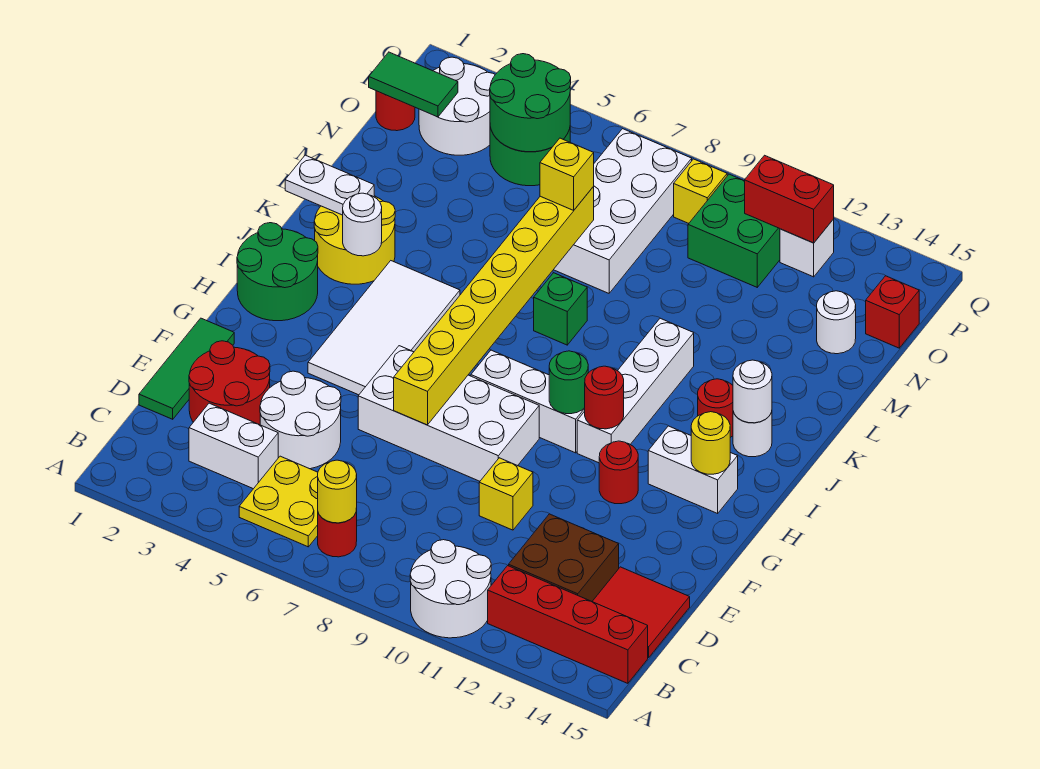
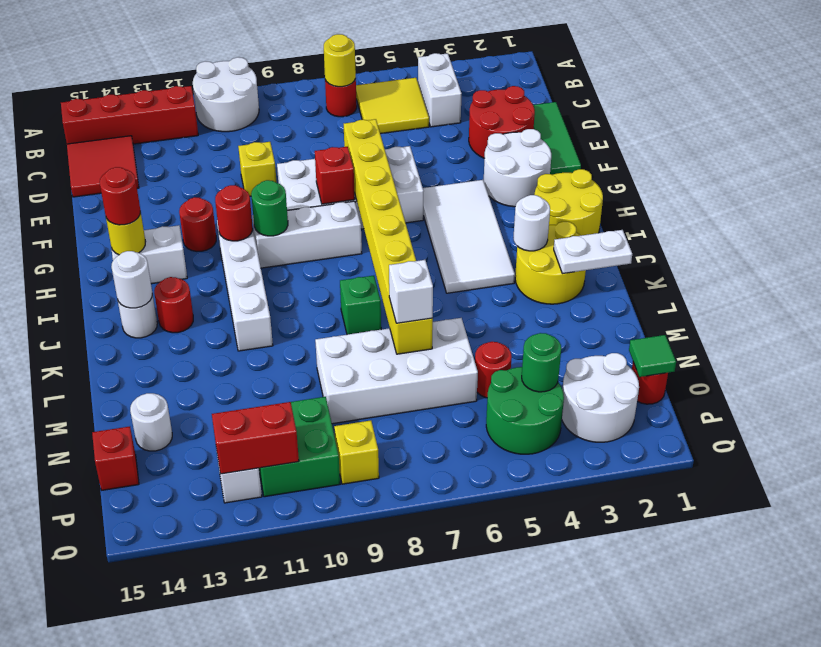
yellow 2x2 plate [239,456,318,547] -> yellow 2x2 tile [356,78,429,134]
white 1x2 brick [189,403,278,489] -> white 1x2 brick turned to [418,53,462,127]
brown 2x2 brick [509,514,619,602] -> none
white 2x2 round brick [260,371,341,469] -> white 2x2 round brick moved to [484,129,551,207]
none -> red 1x1 brick [315,147,355,204]
green 2x2 round brick [237,223,318,321] -> yellow 2x2 round brick [535,169,603,236]
none -> red 1x1 round brick [100,167,140,225]
white 2x4 brick [554,129,692,293] -> white 2x4 brick turned to [315,318,478,424]
yellow 1x1 brick [540,138,594,210] -> white 1x1 brick [389,260,433,323]
none -> red 1x1 round brick [475,342,512,398]
green 1x2 tile [369,52,458,117] -> green 1x1 tile [629,335,676,377]
green 2x2 round brick [490,54,571,152] -> green 1x1 round brick [522,333,561,392]

